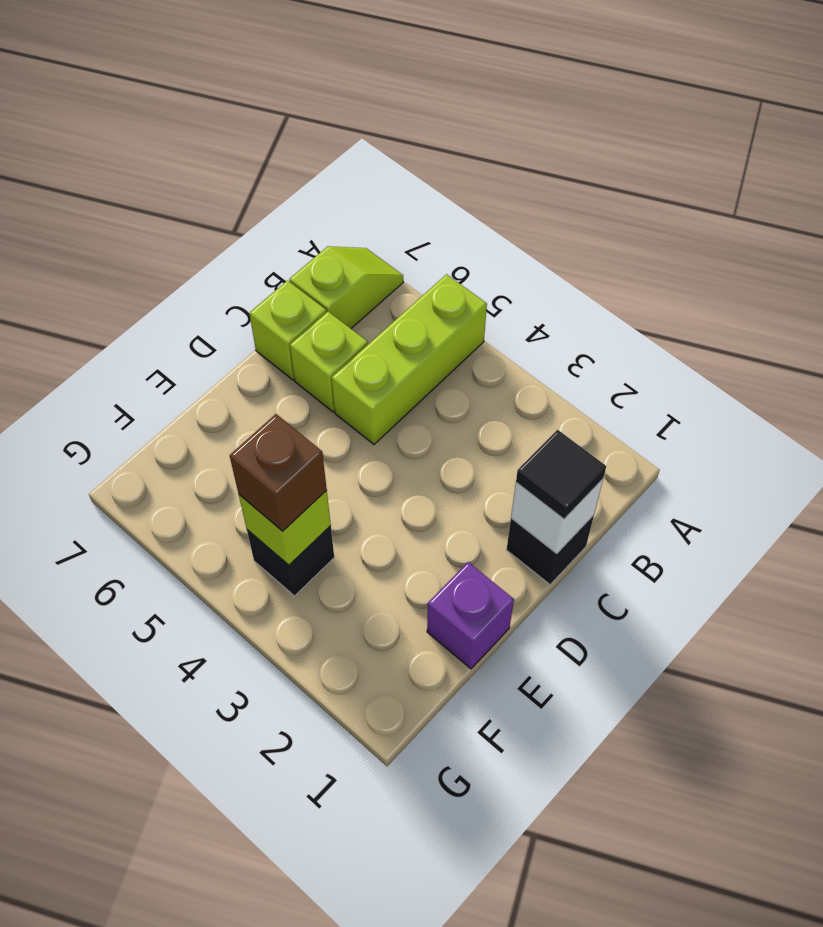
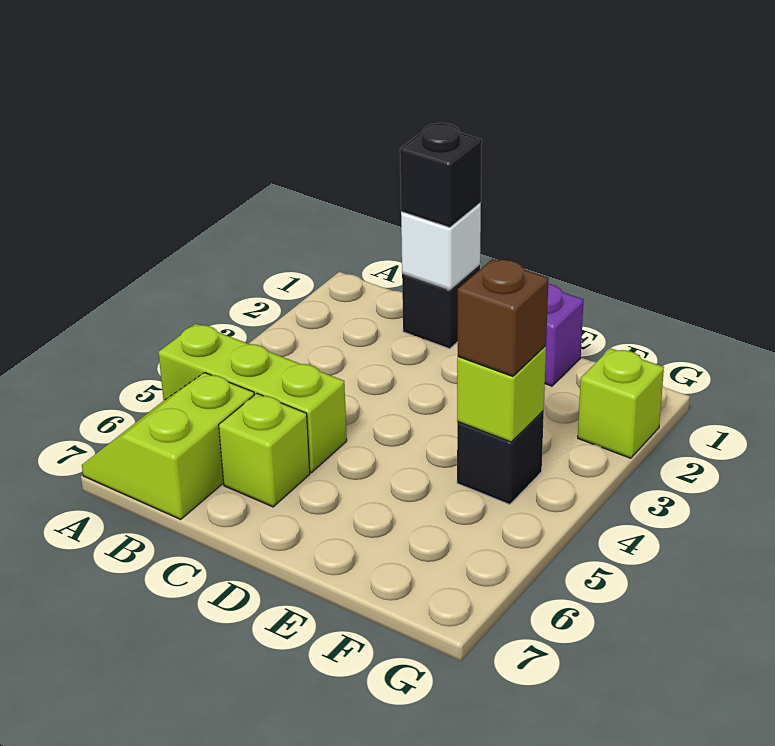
lime 1x2 slope [290,246,403,328] -> lime 2x2 slope [82,373,254,519]
black 1x1 tile [516,430,606,519] -> black 1x1 brick [400,123,482,228]
lime 1x1 brick [249,280,326,380] -> lime 1x1 brick moved to [578,348,664,458]

